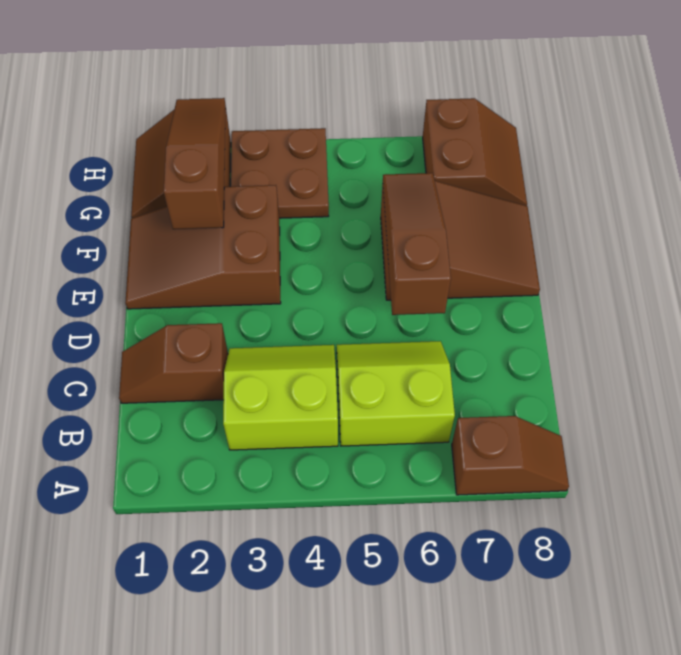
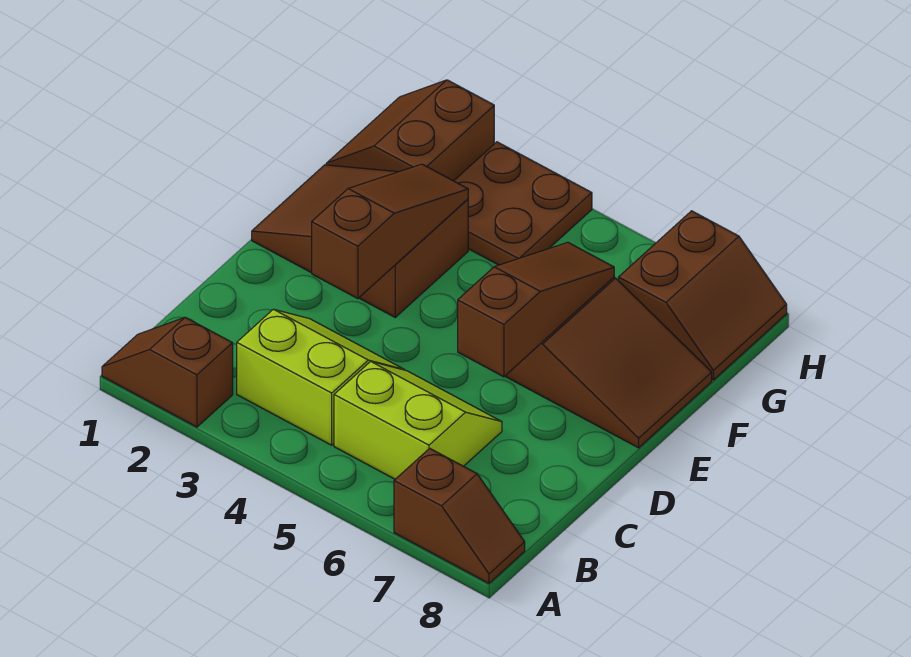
brown 1x2 slope [119,323,228,403] -> brown 1x2 slope moved to [102,317,233,427]
brown 1x3 slope [164,98,226,229] -> brown 1x3 slope moved to [312,164,468,299]

